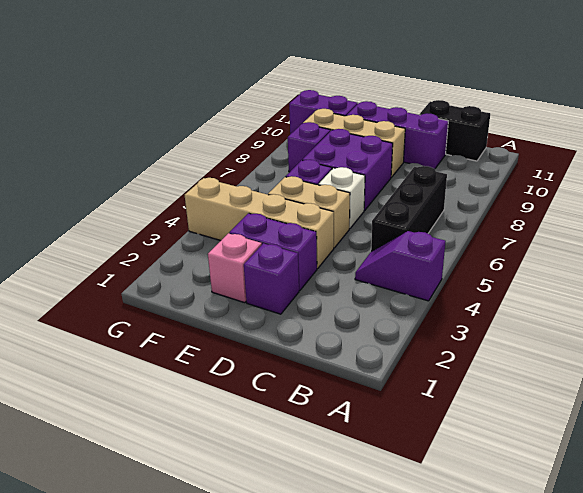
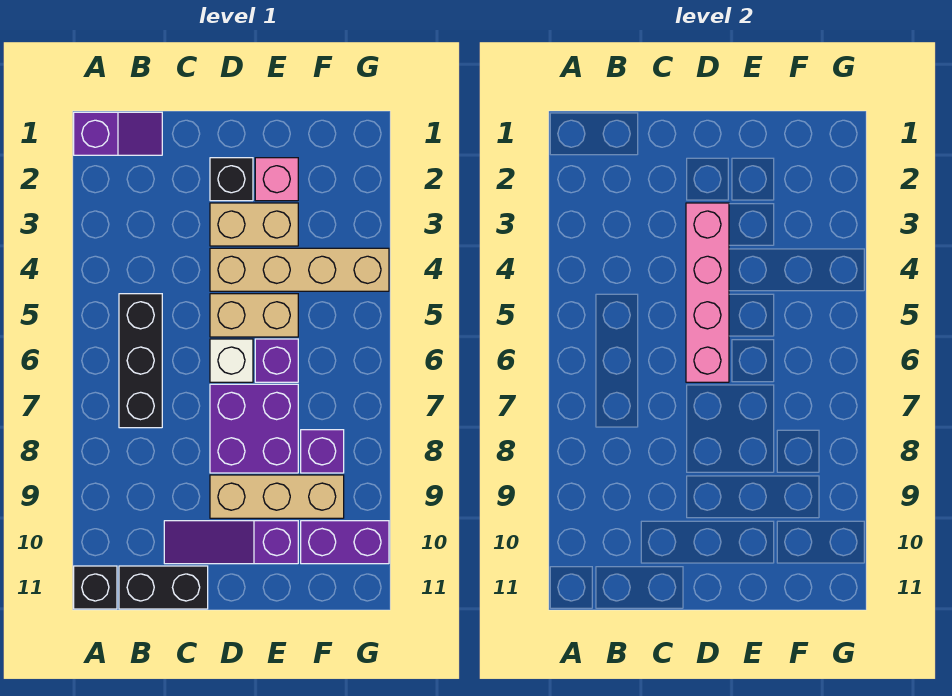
purple 1x2 slope [355,231,446,301] -> purple 1x2 slope moved to [74,112,162,155]
none -> black 1x1 brick [74,566,117,609]
purple 1x3 brick [347,101,448,169] -> purple 1x3 slope [164,521,298,564]
purple 1x1 brick [244,243,299,314] -> black 1x1 brick [210,158,253,201]
purple 1x2 brick [229,213,317,291] -> tan 1x2 brick [210,203,298,246]
none -> pink 1x4 brick [686,203,729,382]

